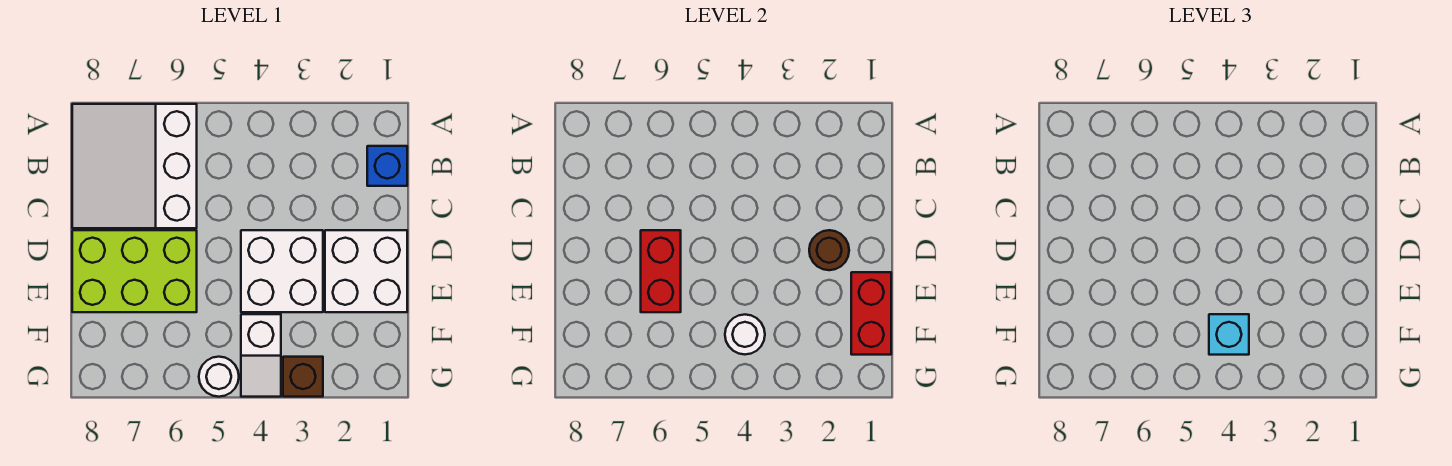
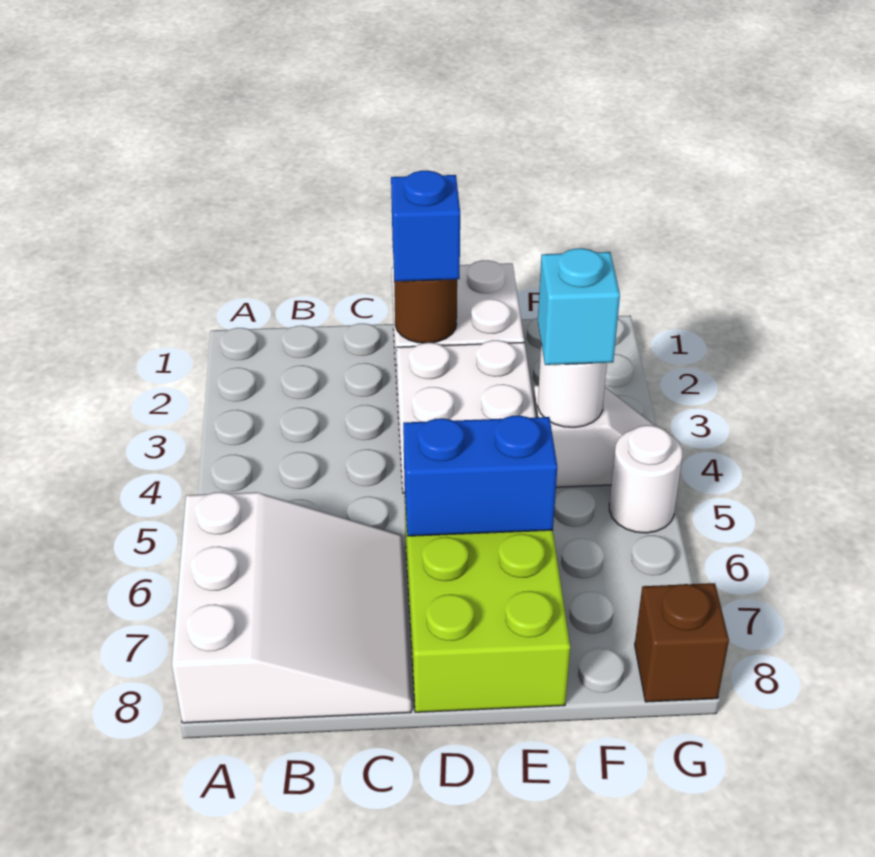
white 3x3 slope [72,104,197,228] -> white 3x3 slope turned to [172,492,411,723]
blue 1x1 brick [367,146,407,186] -> blue 1x1 brick moved to [391,170,460,281]
red 1x2 brick [641,230,681,312] -> blue 1x2 brick [403,415,557,536]
red 1x2 brick [851,272,891,355] -> none
brown 1x1 brick [283,357,323,397] -> brown 1x1 brick moved to [635,583,729,702]

